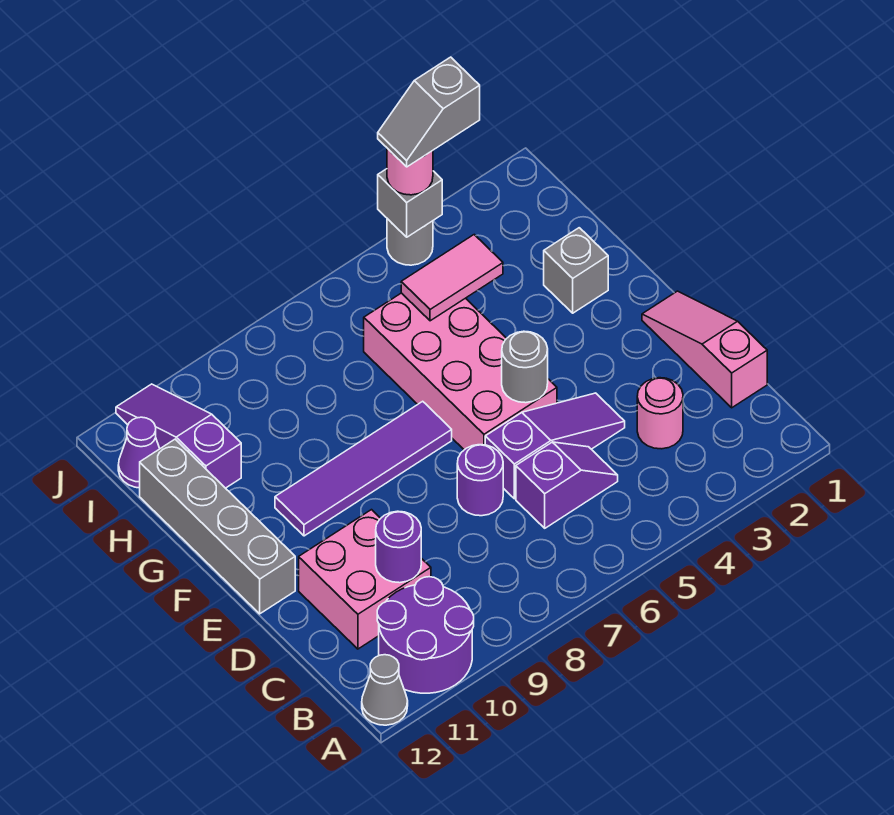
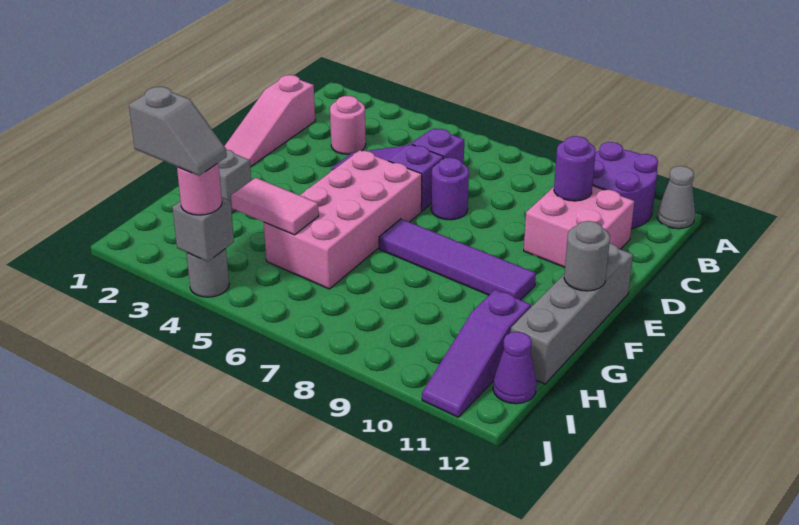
grey 1x1 round brick [502,331,548,403] -> grey 1x1 round brick moved to [564,221,610,291]

